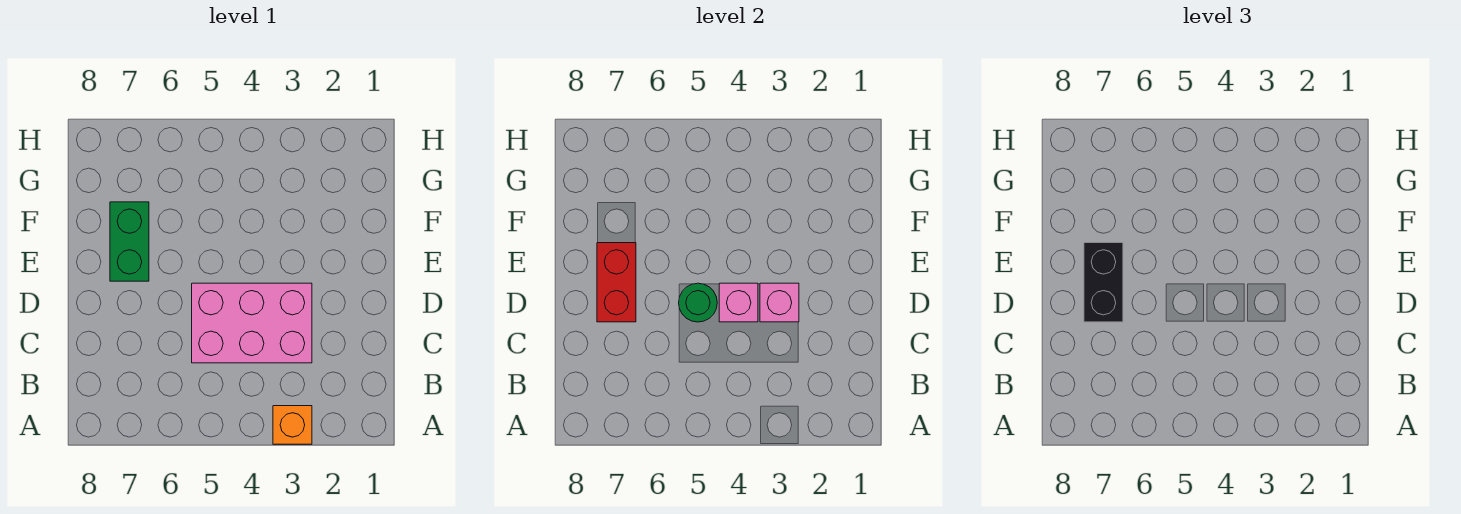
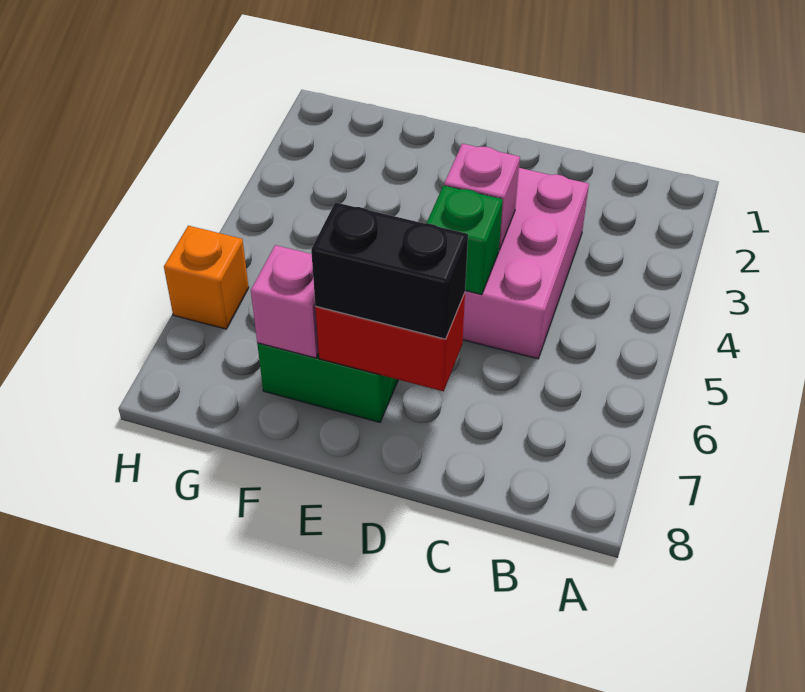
orange 1x1 brick [273,406,312,444] -> orange 1x1 brick moved to [164,226,249,329]
pink 1x1 brick [760,283,799,322] -> pink 1x1 brick moved to [251,245,319,358]
green 1x1 round brick [679,283,717,322] -> green 1x1 brick [427,185,503,295]

